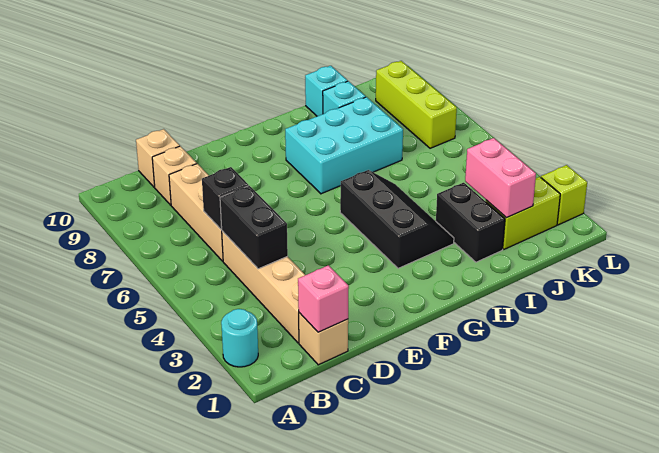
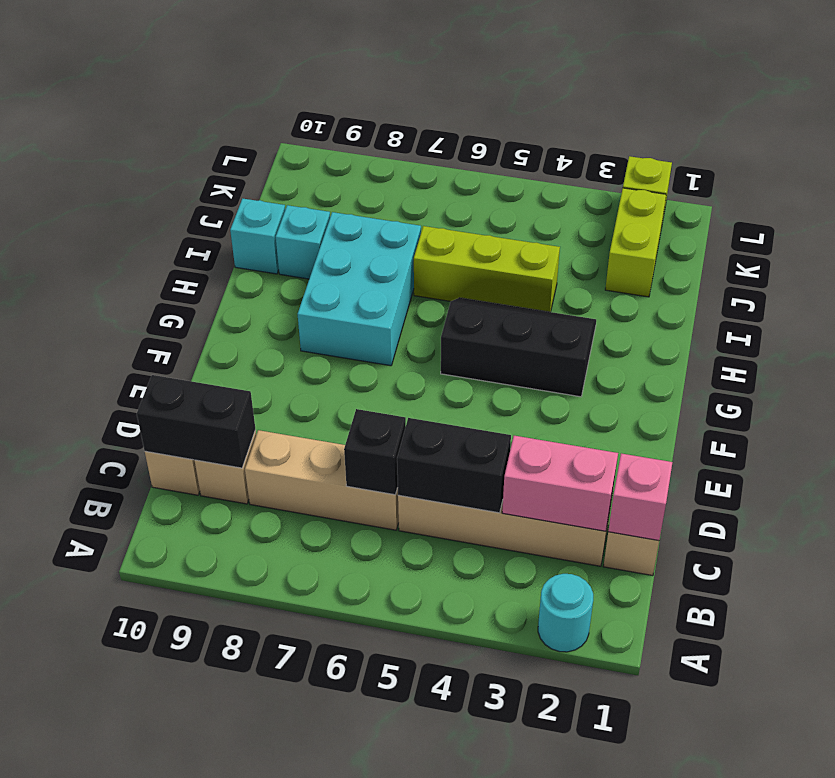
black 1x2 brick [436,183,505,262] -> black 1x2 brick moved to [137,375,255,468]
pink 1x2 brick [465,138,536,218] -> pink 1x2 brick moved to [502,436,618,531]
lime 1x3 brick [376,61,457,148] -> lime 1x3 brick moved to [414,226,560,312]

